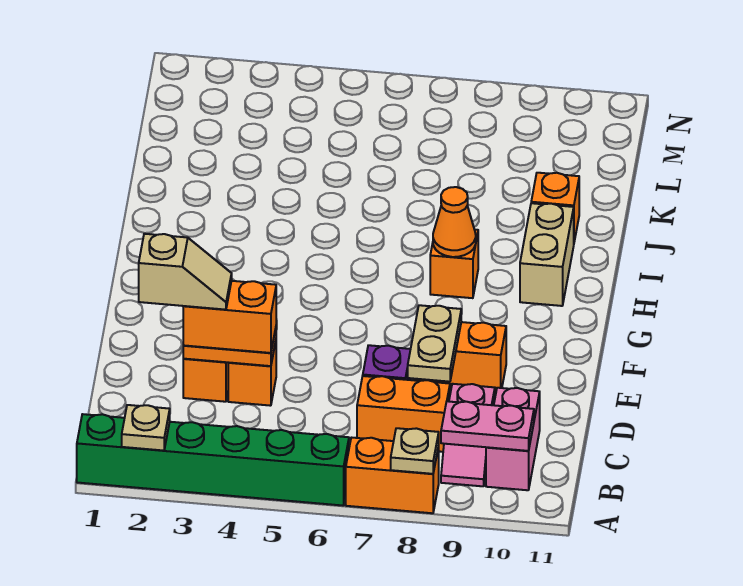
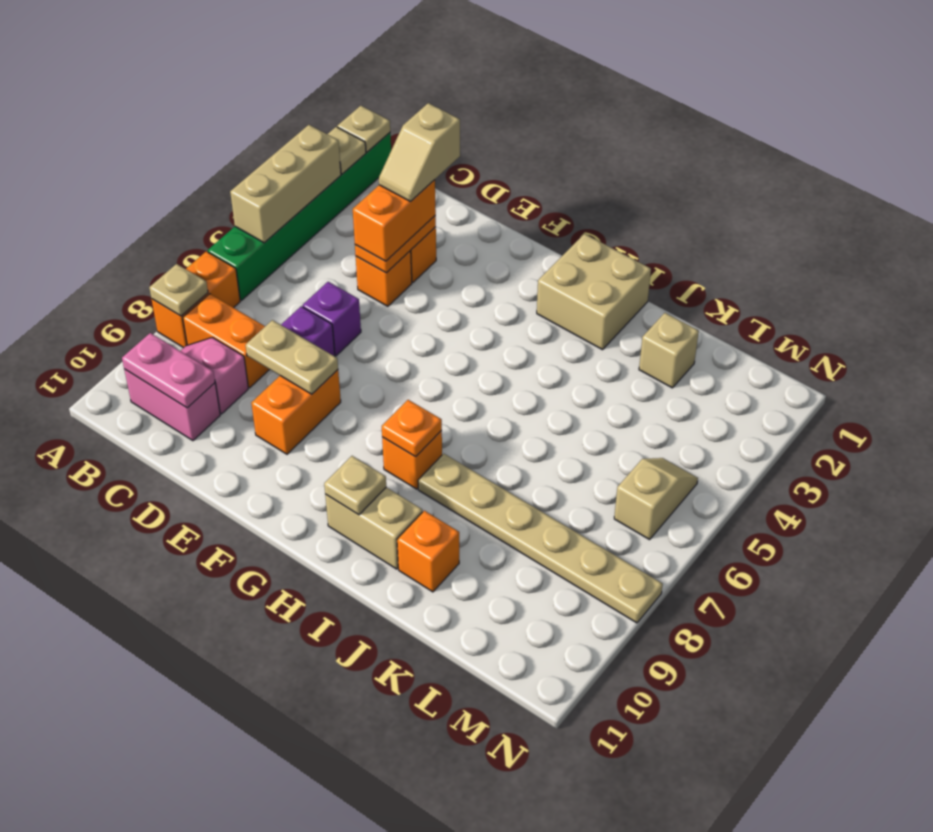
none -> tan 1x1 plate [337,106,390,152]
none -> tan 1x3 brick [230,125,341,243]
pink 1x2 plate [441,401,534,451] -> pink 1x2 plate turned to [122,333,215,408]
orange 1x2 brick [357,376,450,452] -> orange 1x2 brick turned to [183,294,270,388]
none -> purple 1x1 brick [302,282,361,356]
none -> tan 2x2 brick [537,234,651,350]
orange 1x1 cone [433,187,476,257] -> orange 1x1 plate [382,400,442,457]
none -> tan 1x1 plate [324,456,386,515]
none -> tan 1x6 plate [418,454,663,623]
none -> tan 1x1 brick [639,313,699,388]
none -> tan 1x2 slope [614,458,698,540]

